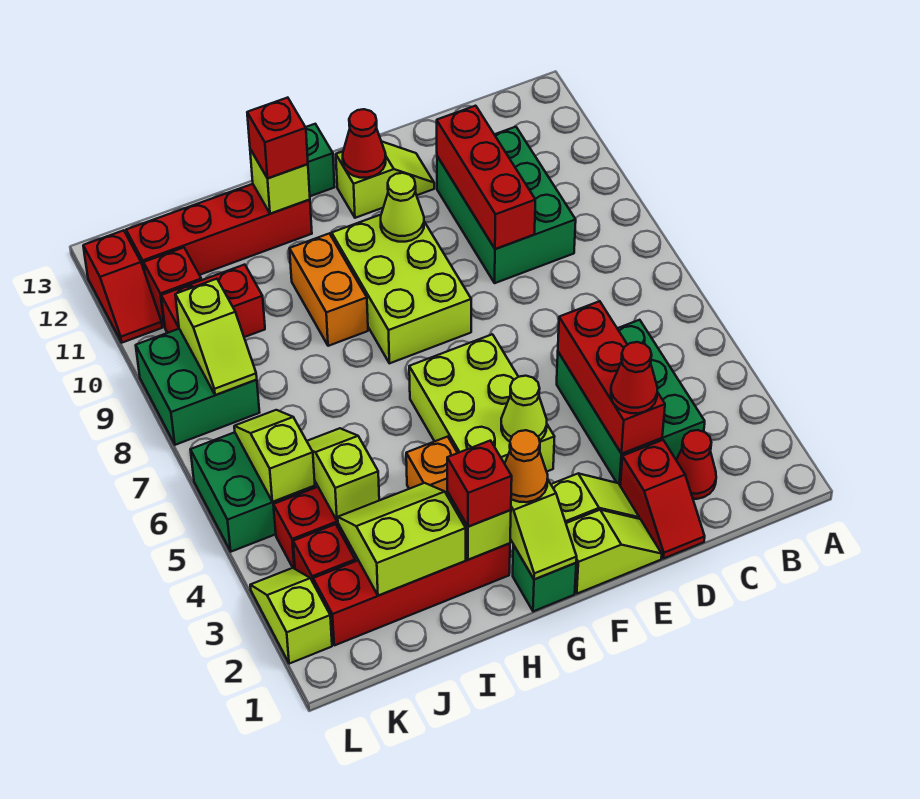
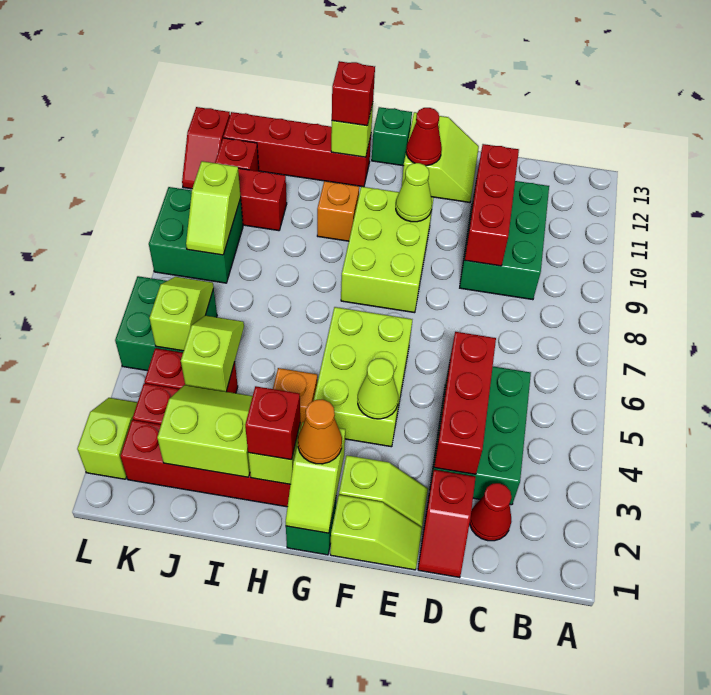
red 1x1 cone [611,342,657,413] -> none
lime 1x2 slope [336,141,434,218] -> lime 2x2 slope [402,112,479,202]
orange 1x2 brick [289,233,368,346] -> orange 1x1 brick [317,181,359,241]

